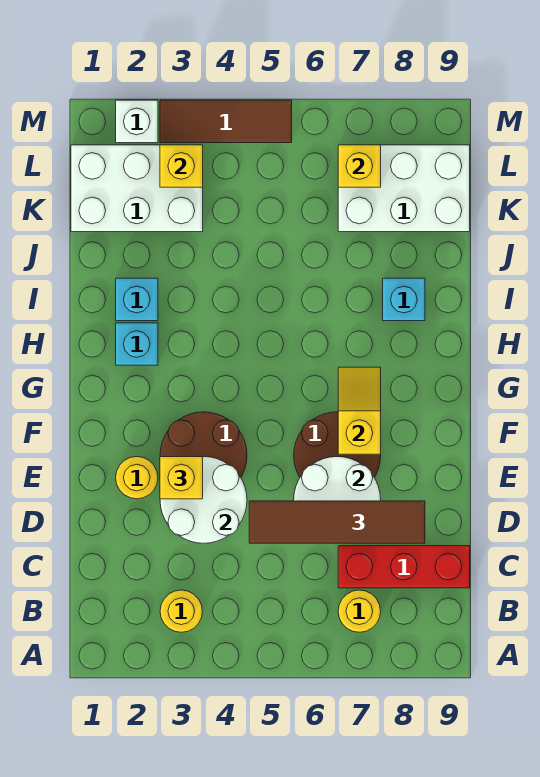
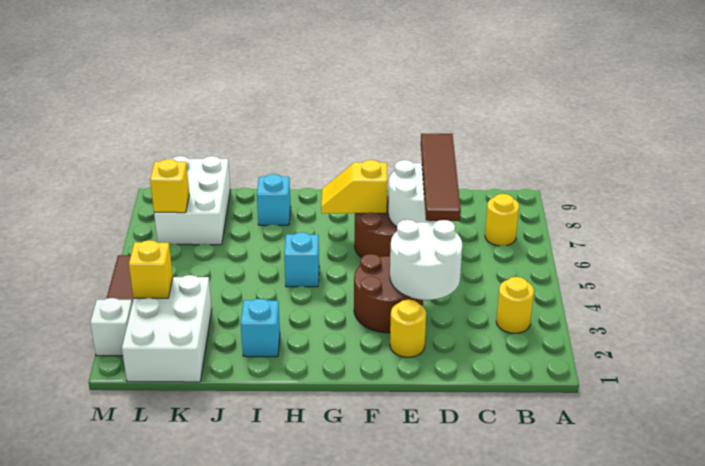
red 1x3 brick [338,546,470,588] -> none
yellow 1x1 brick [160,457,203,499] -> none
cyan 1x1 brick [116,323,158,365] -> cyan 1x1 brick moved to [284,232,319,287]

